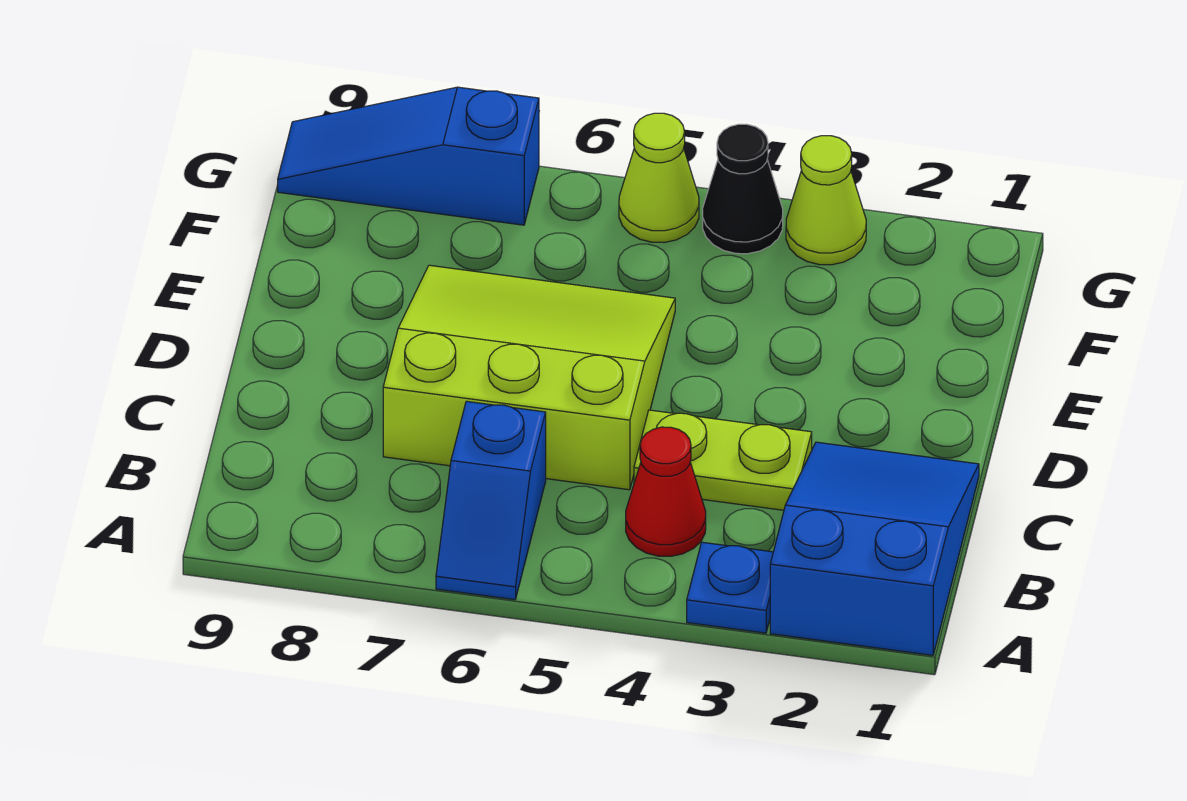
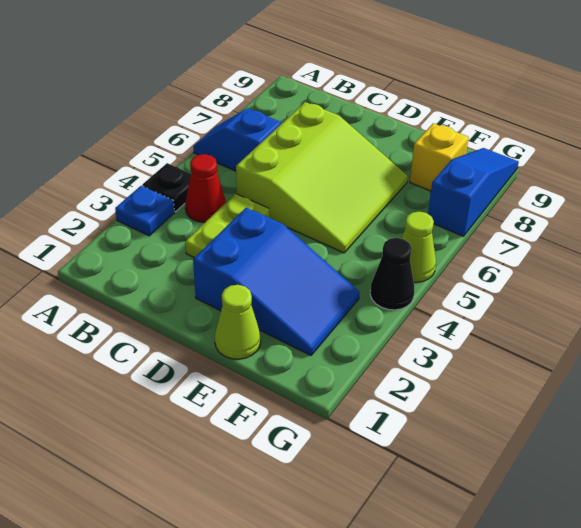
blue 2x3 slope [770,442,979,655] -> blue 2x3 slope moved to [193,208,360,355]
none -> black 1x1 plate [142,163,191,212]
none -> yellow 1x1 brick [410,123,469,191]
lime 1x1 cone [786,136,866,265] -> lime 1x1 cone moved to [215,285,261,359]

